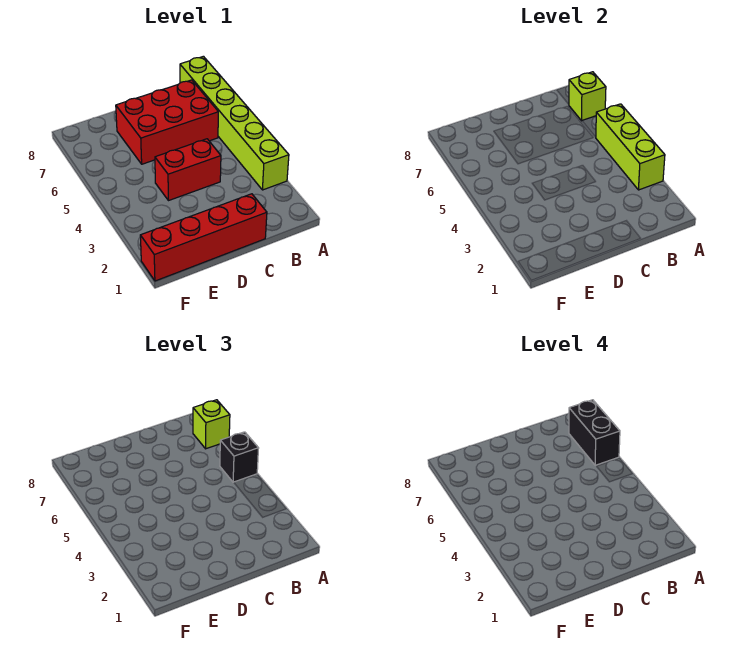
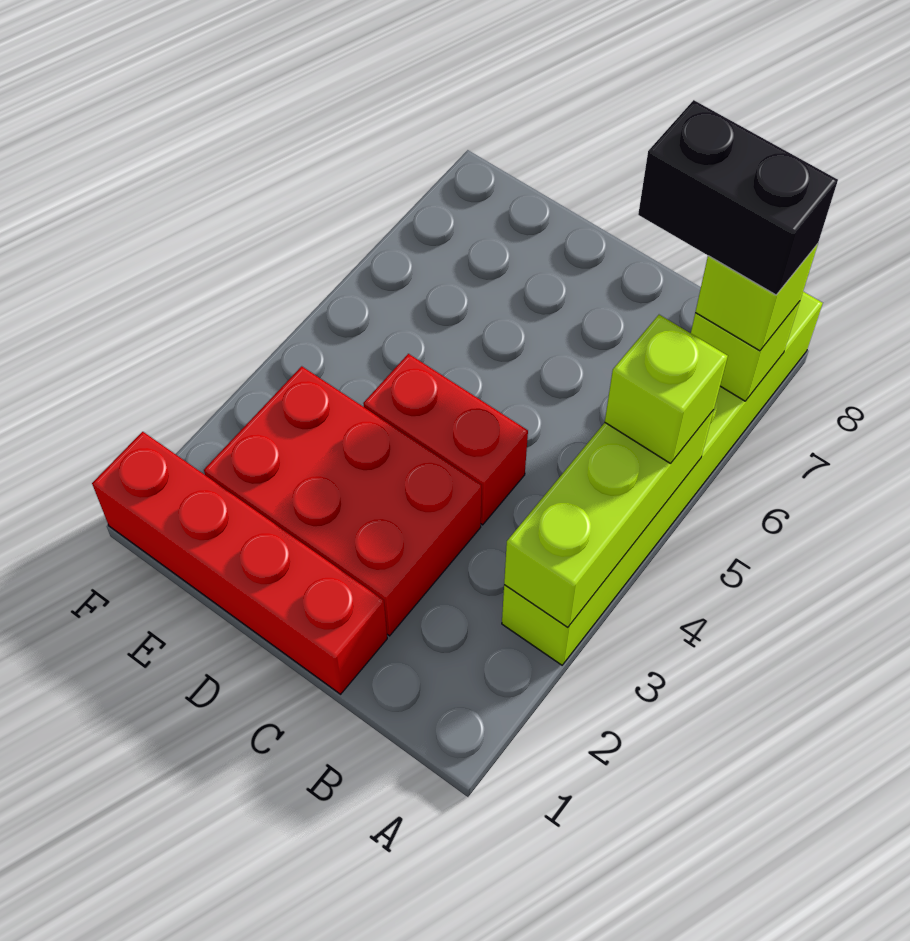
black 1x1 brick [220,432,259,482] -> lime 1x1 brick [605,315,728,463]
black 1x2 brick [569,400,620,465] -> black 1x2 brick turned to [638,100,838,295]
red 2x3 brick [116,80,218,164] -> red 2x3 brick moved to [204,366,482,636]

